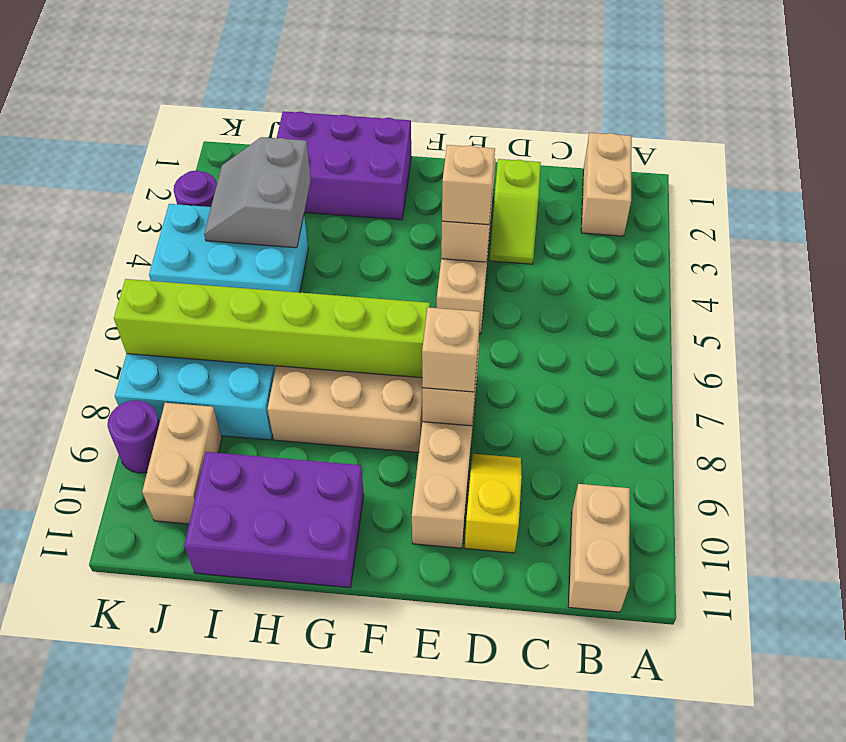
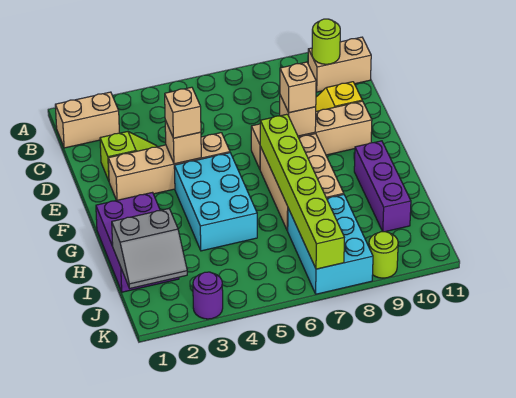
none -> lime 1x1 round brick [312,19,340,64]
purple 2x3 brick [184,452,364,587] -> purple 1x3 brick [354,141,411,232]
grey 2x2 slope [204,137,311,248] -> grey 2x2 slope moved to [112,208,187,288]
cyan 2x3 brick [149,204,308,293] -> cyan 2x3 brick moved to [174,153,257,251]
tan 1x2 brick [142,403,222,524] -> none
purple 1x1 round brick [108,400,160,473] -> lime 1x1 round brick [369,232,398,278]

